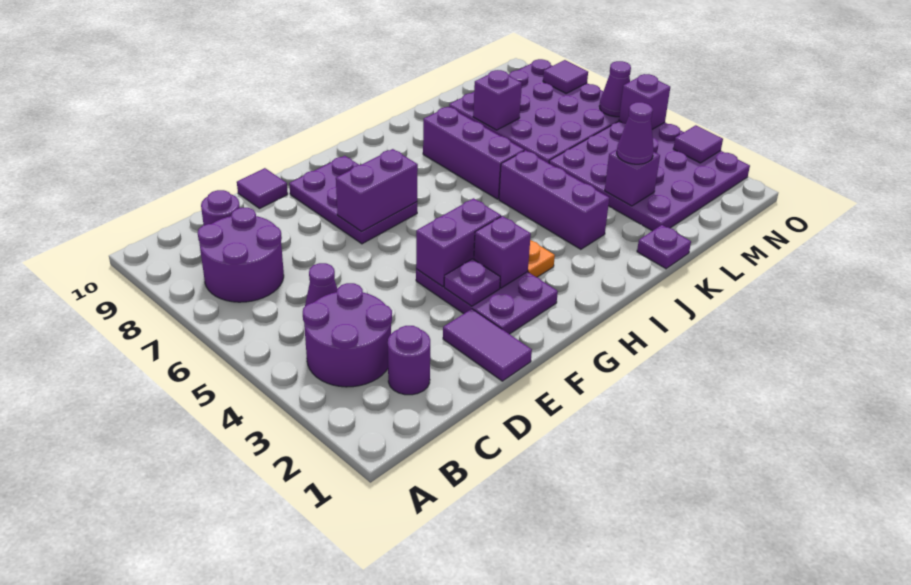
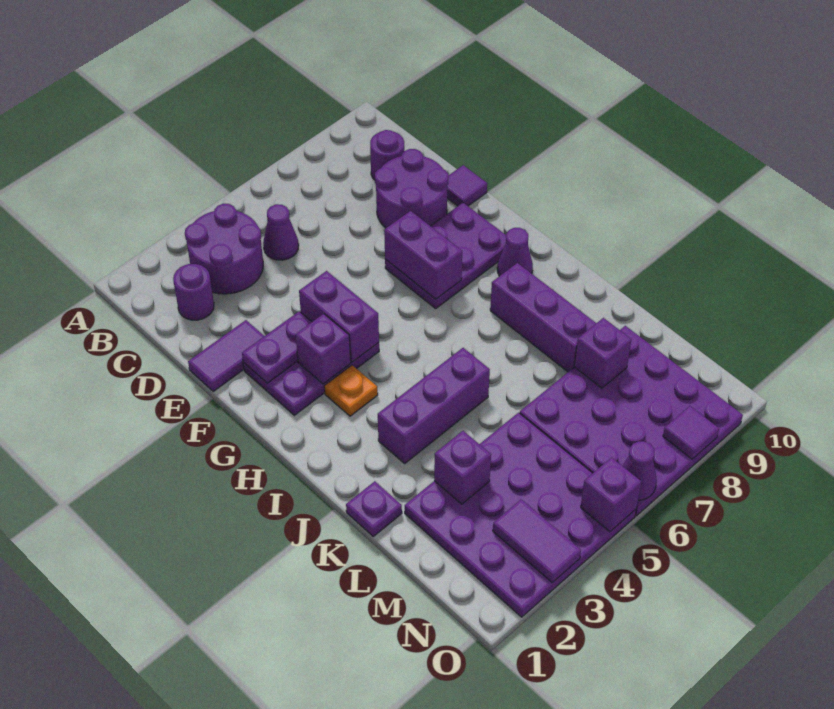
purple 2x2 round brick [198,208,284,302] -> purple 2x2 round brick moved to [375,149,448,228]
purple 1x1 plate [444,259,500,306] -> purple 1x2 plate [242,311,311,383]
purple 1x3 brick [423,107,524,199] -> purple 1x3 brick turned to [490,263,596,372]
purple 1x1 cone [617,102,654,164] -> purple 1x1 cone moved to [497,228,533,276]
purple 1x1 tile [673,125,723,163] -> purple 1x2 tile [493,499,581,583]

